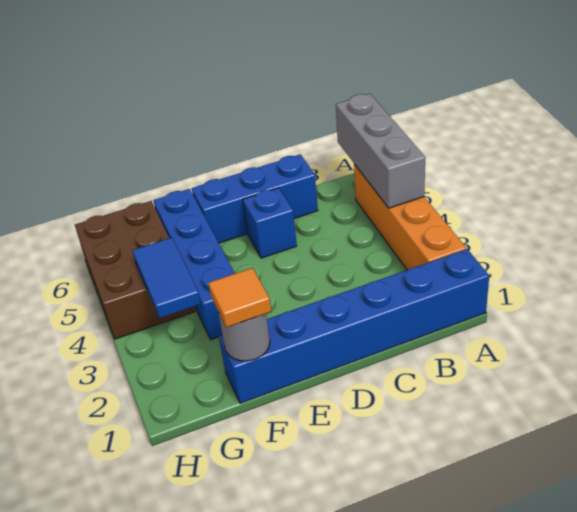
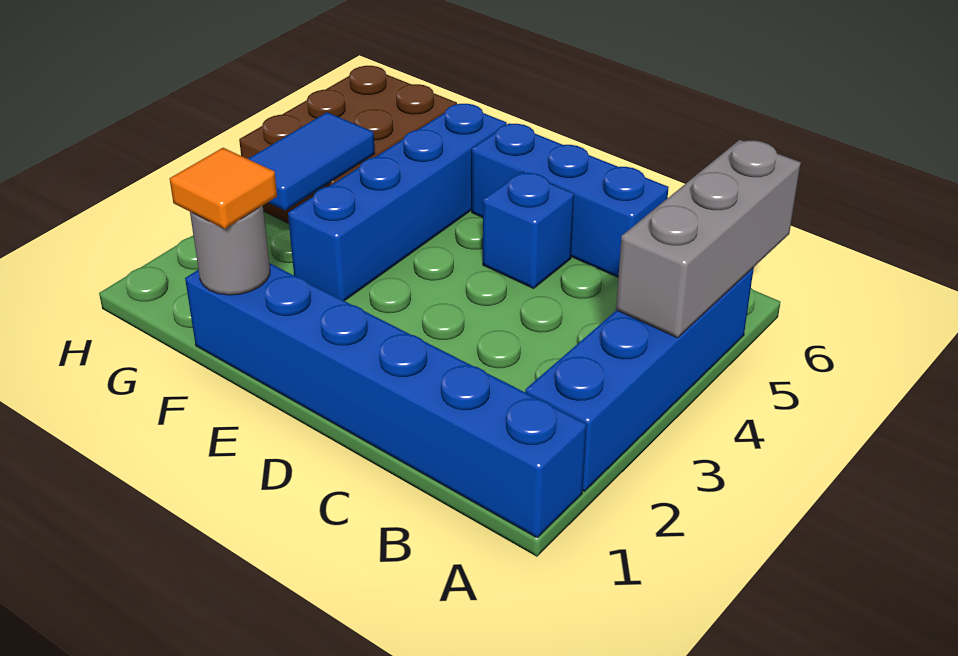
orange 1x4 brick [354,164,466,270] -> blue 1x4 brick [525,268,754,492]

